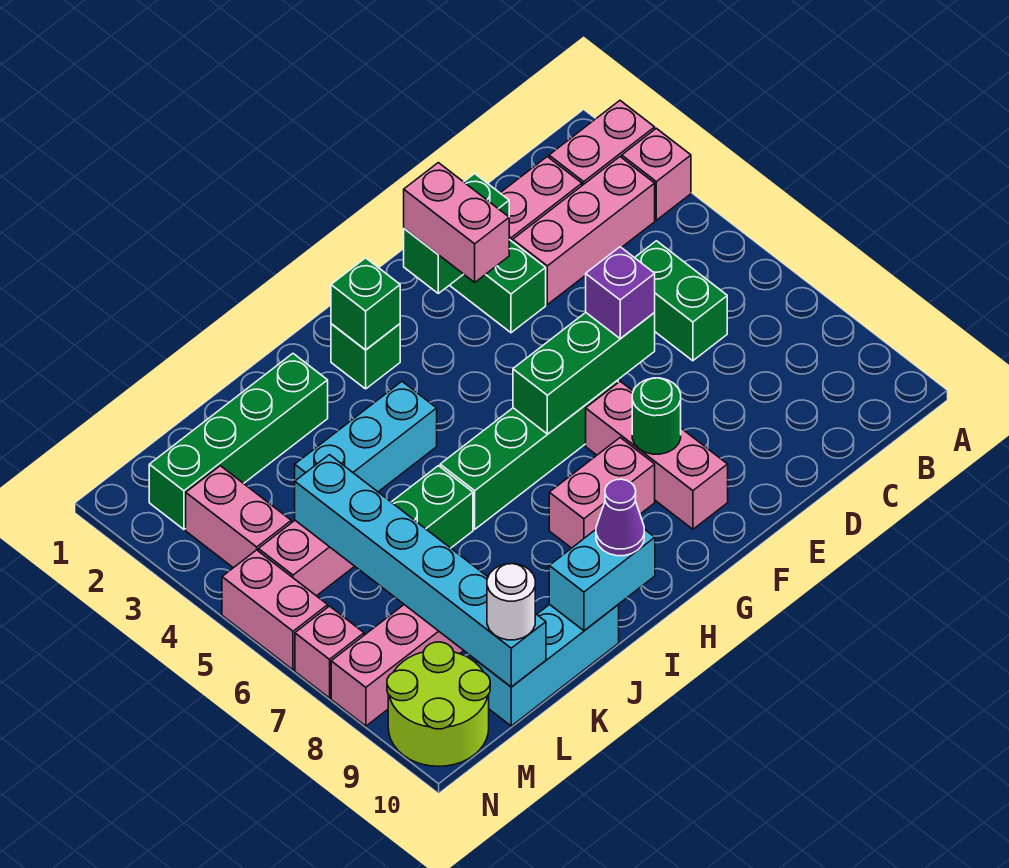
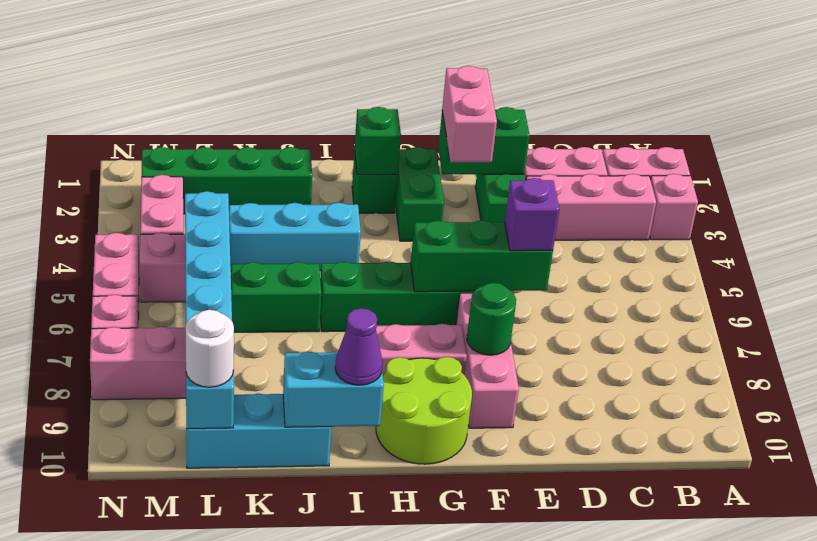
green 1x2 brick [635,241,727,361] -> green 1x2 brick moved to [395,147,444,241]
lime 2x2 round brick [387,642,490,766] -> lime 2x2 round brick moved to [376,357,472,464]

